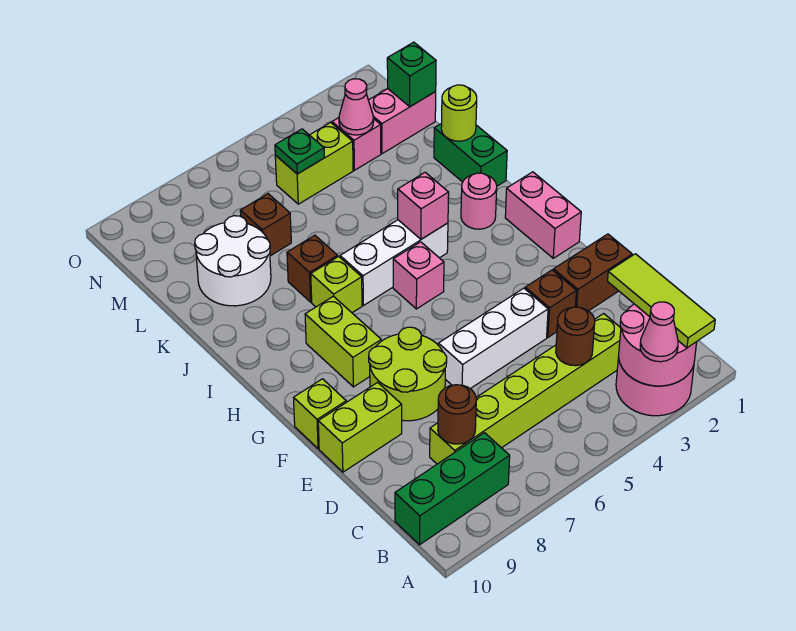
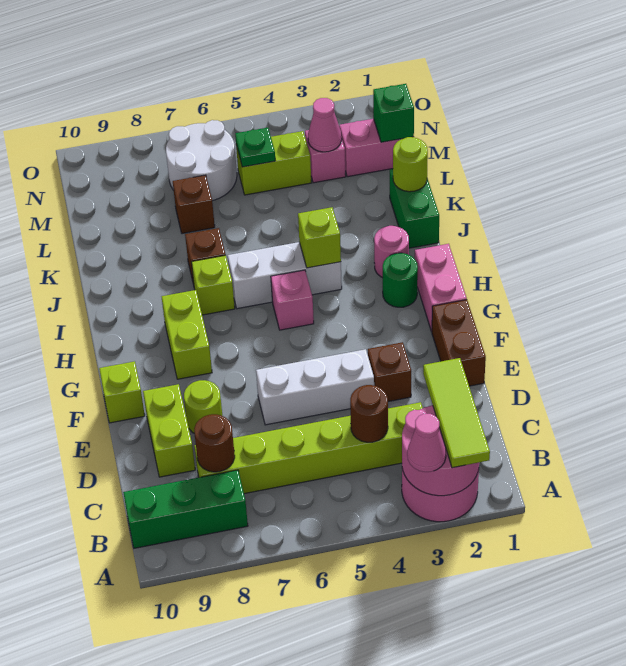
brown 1x2 brick [553,234,632,311] -> brown 1x2 brick turned to [432,300,486,386]
lime 2x2 round brick [369,327,447,421] -> lime 1x1 round brick [184,380,222,433]
lime 1x2 brick [318,383,402,472] -> lime 1x2 brick turned to [143,384,195,477]
none -> green 1x1 round brick [383,253,418,307]
pink 1x1 brick [398,172,449,239] -> lime 1x1 brick [298,207,341,268]
white 2x2 round brick [195,216,271,306] -> white 2x2 round brick moved to [166,120,237,201]

